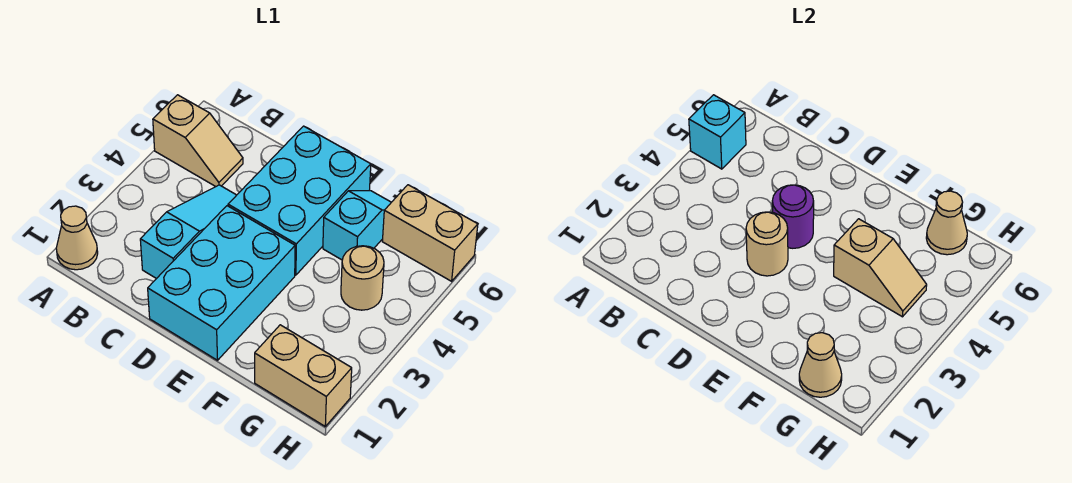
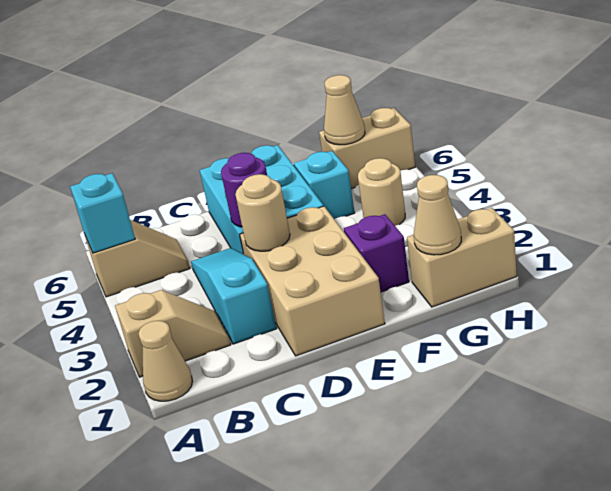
cyan 2x3 brick [148,206,295,360] -> tan 2x3 brick [240,206,385,356]
none -> purple 1x1 brick [344,214,409,292]
tan 1x2 slope [834,219,927,317] -> tan 1x2 slope moved to [115,290,231,377]

